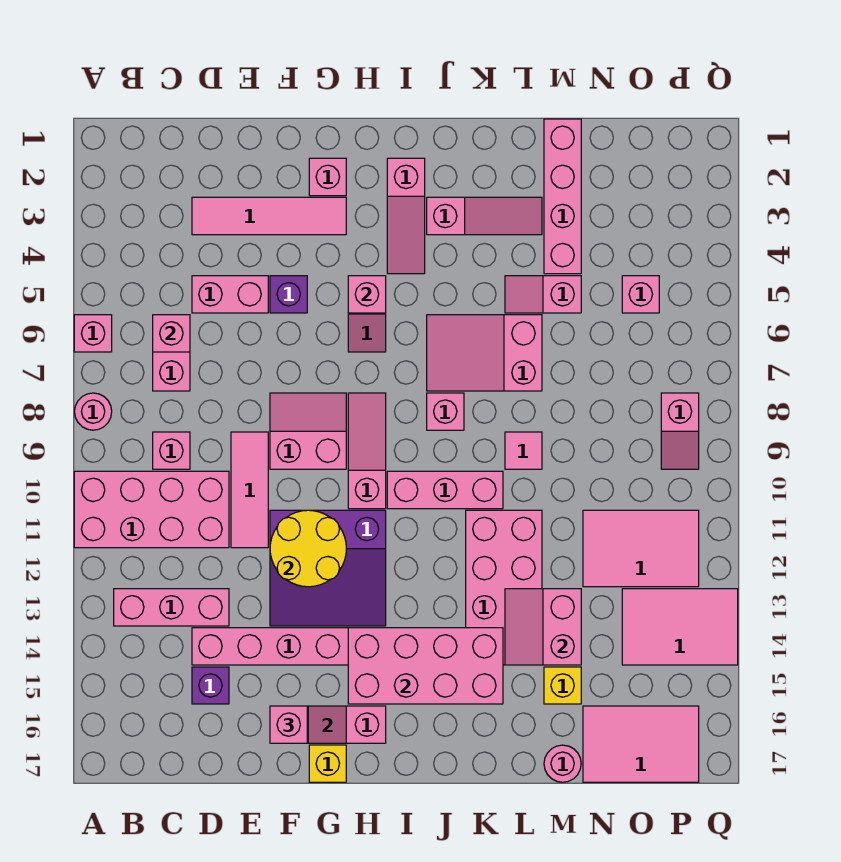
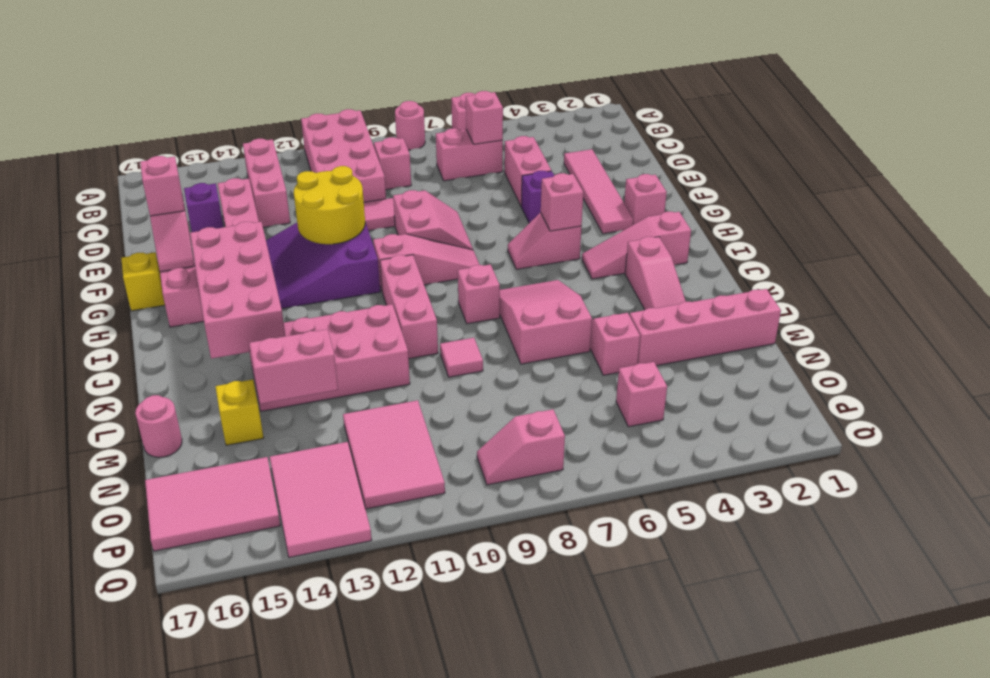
pink 2x3 tile [583,706,699,782] -> pink 2x3 tile turned to [145,457,280,551]

